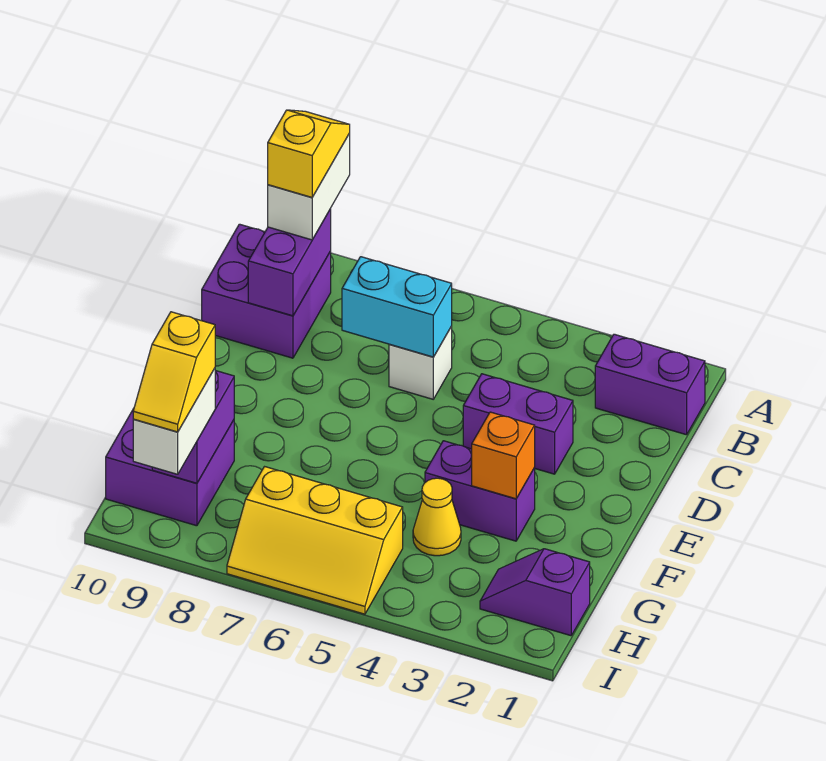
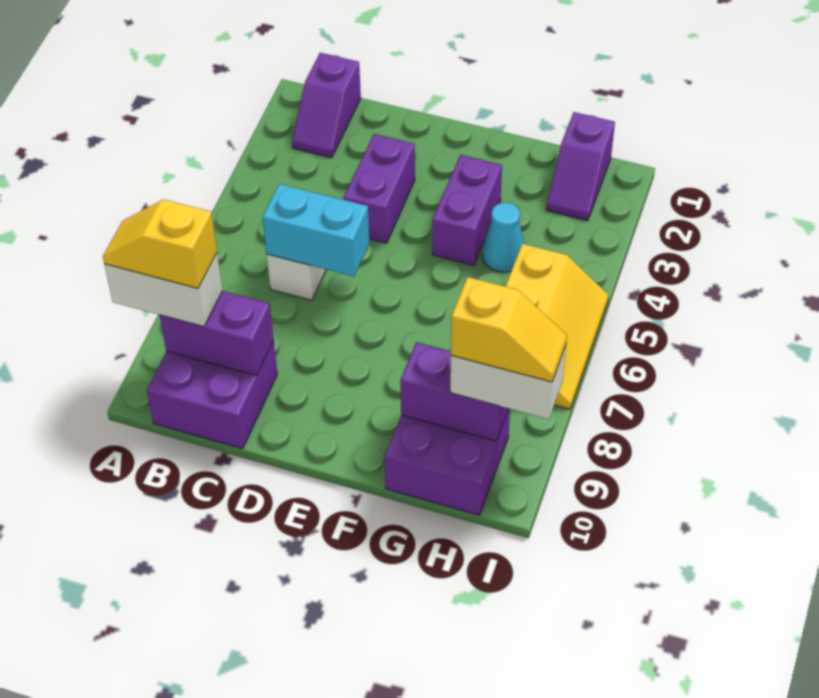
purple 1x2 brick [595,334,705,435] -> purple 1x2 slope [292,53,361,158]
cyan 1x2 brick [342,257,452,357] -> cyan 1x2 brick turned to [262,184,369,276]
orange 1x1 brick [472,412,535,499] -> none
yellow 1x1 cone [413,478,461,556] -> cyan 1x1 cone [482,202,525,272]

